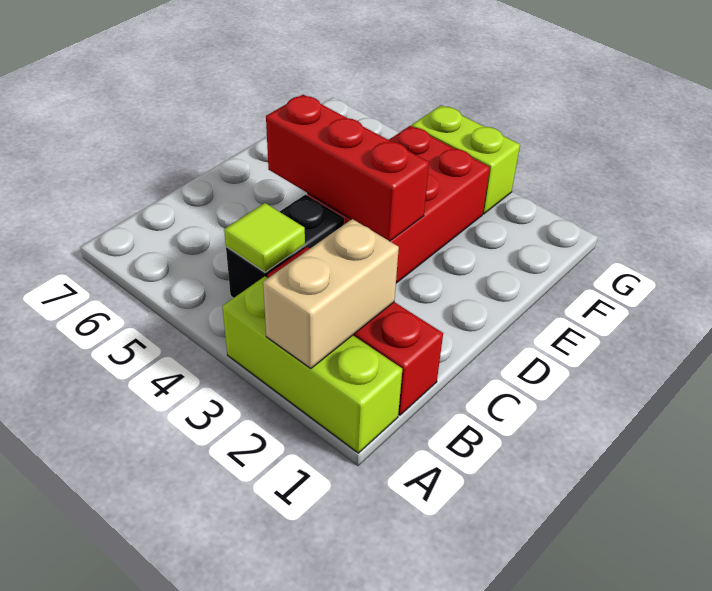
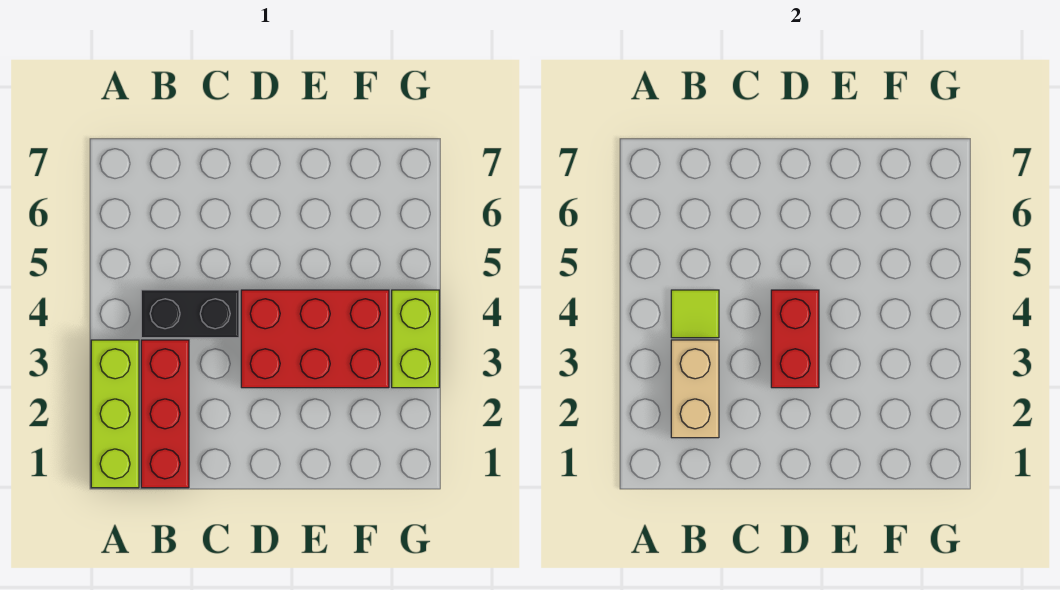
tan 1x2 brick [263,219,399,369] -> tan 1x2 brick turned to [671,340,719,438]
red 1x3 brick [266,95,429,241] -> red 1x2 brick [771,290,819,388]

